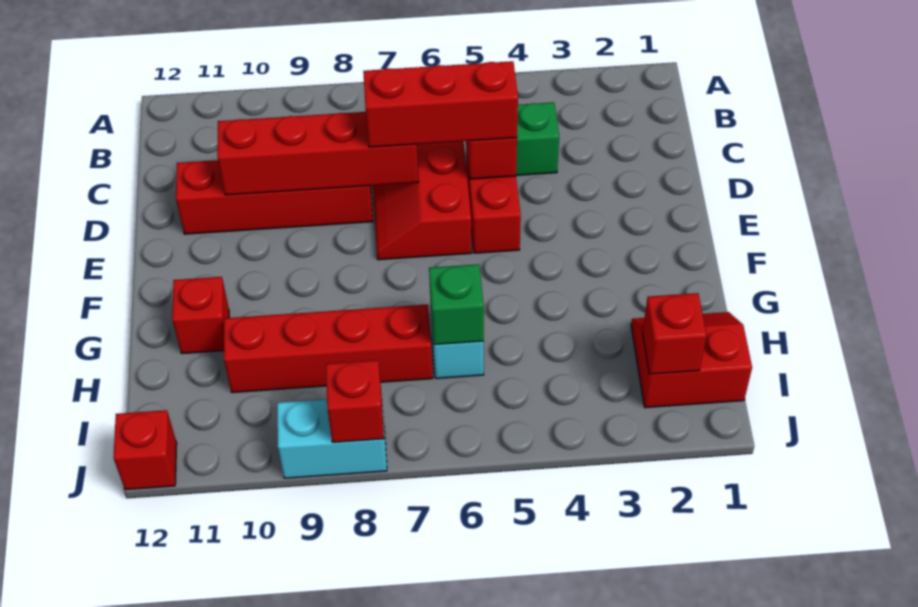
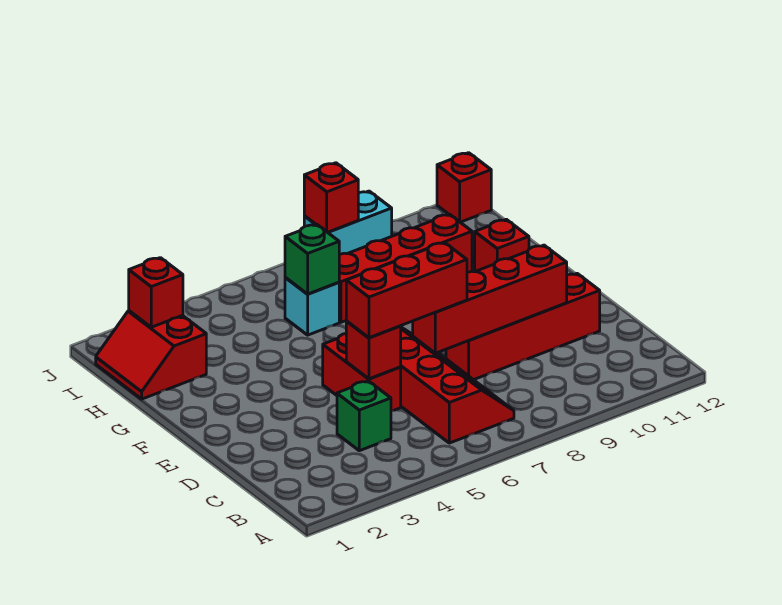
red 2x2 slope [631,312,752,408] -> red 2x2 slope turned to [96,311,206,399]

